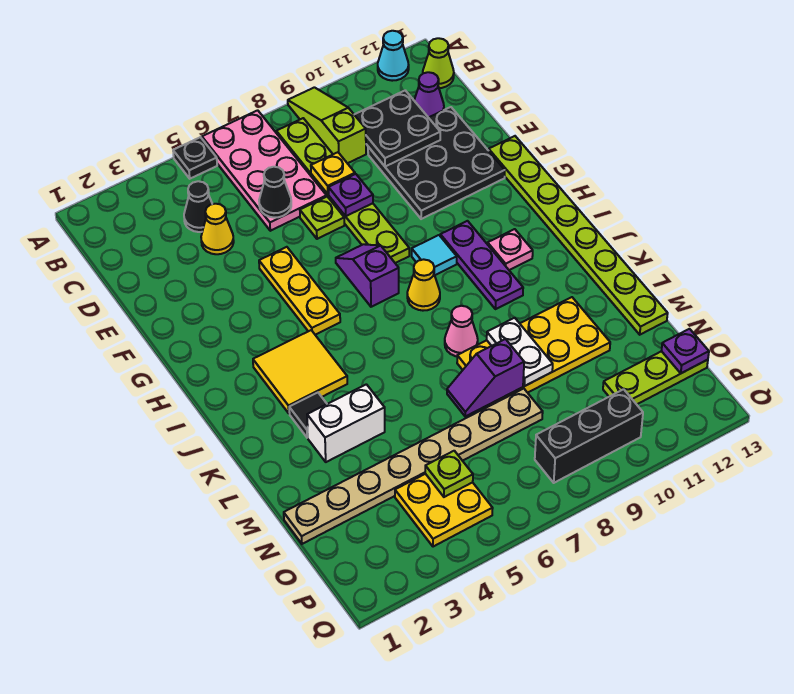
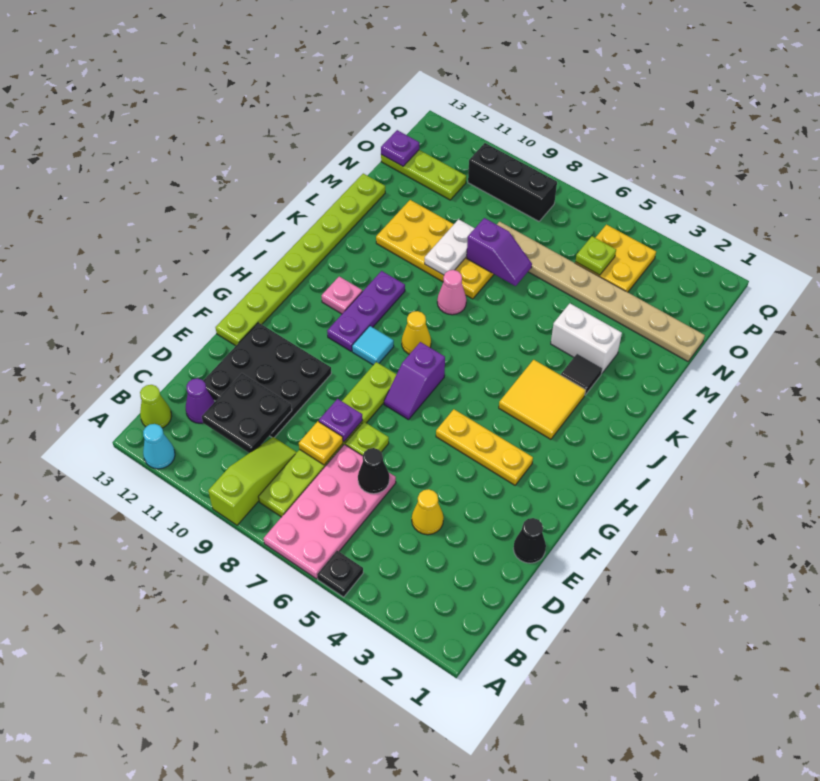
lime 1x3 slope [288,87,366,163] -> lime 1x3 slope turned to [208,437,297,525]
black 1x1 cone [184,181,212,232] -> black 1x1 cone moved to [513,518,546,563]
yellow 1x3 plate [259,247,340,335] -> yellow 1x3 plate turned to [436,409,533,485]

